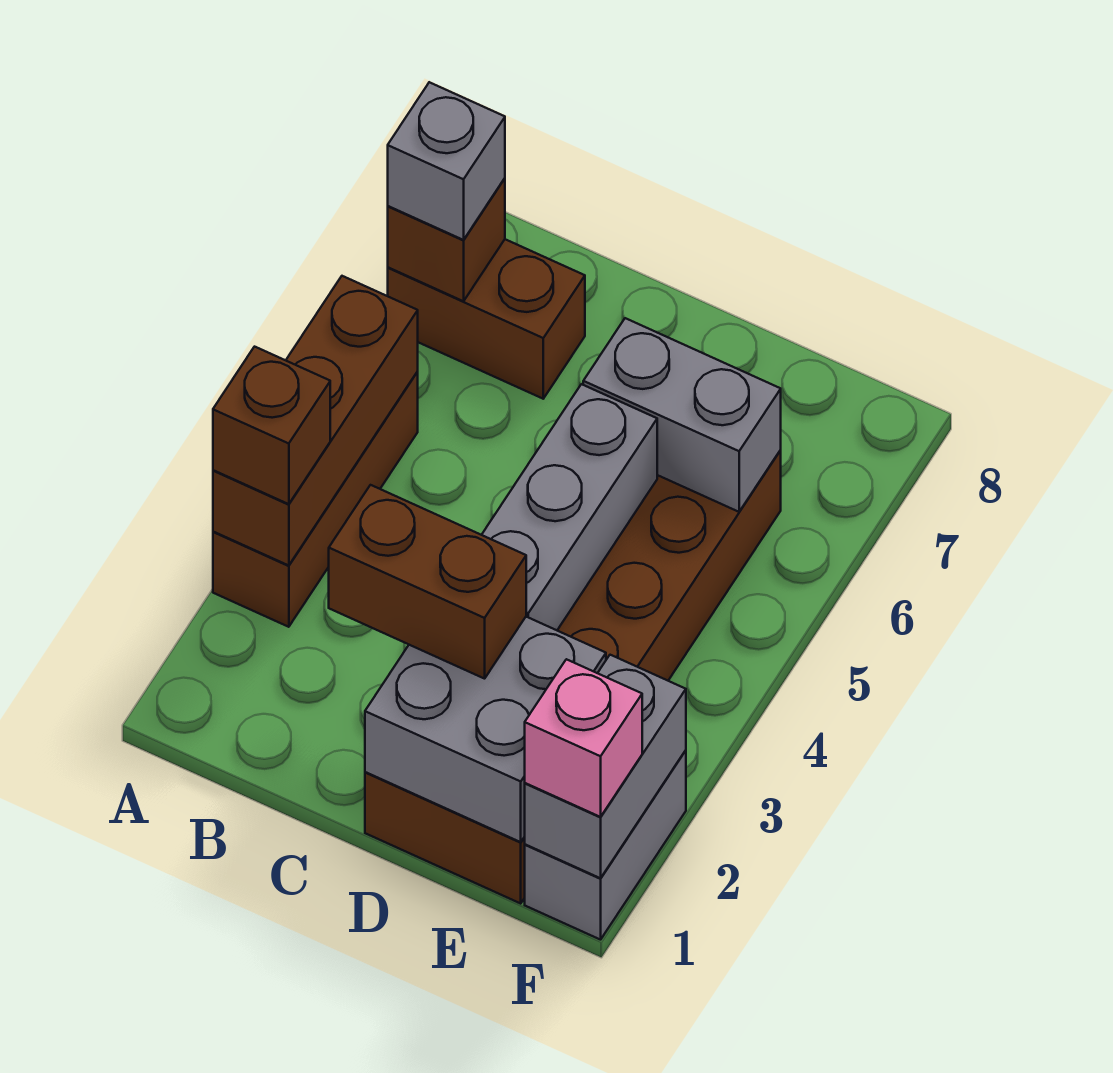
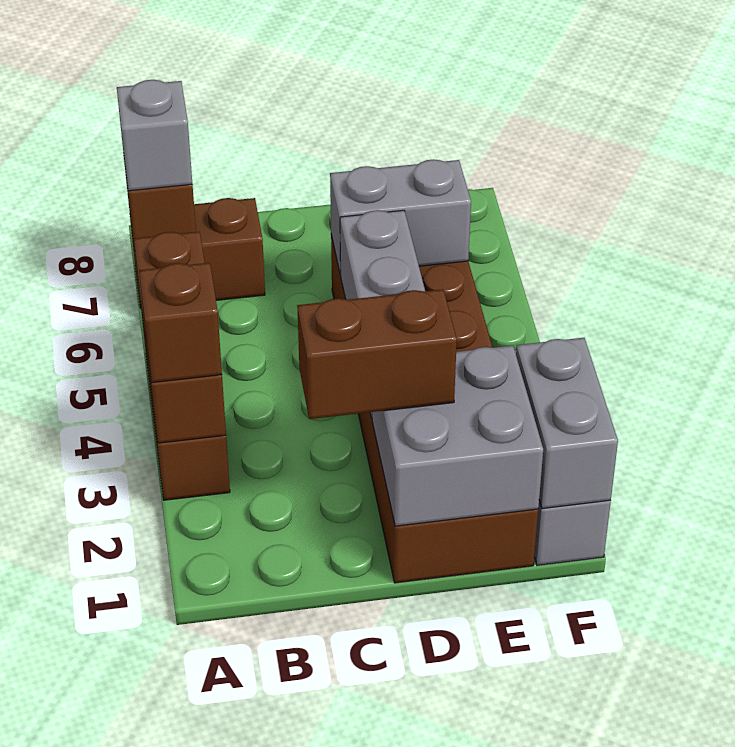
pink 1x1 brick [525,659,642,817] -> none

